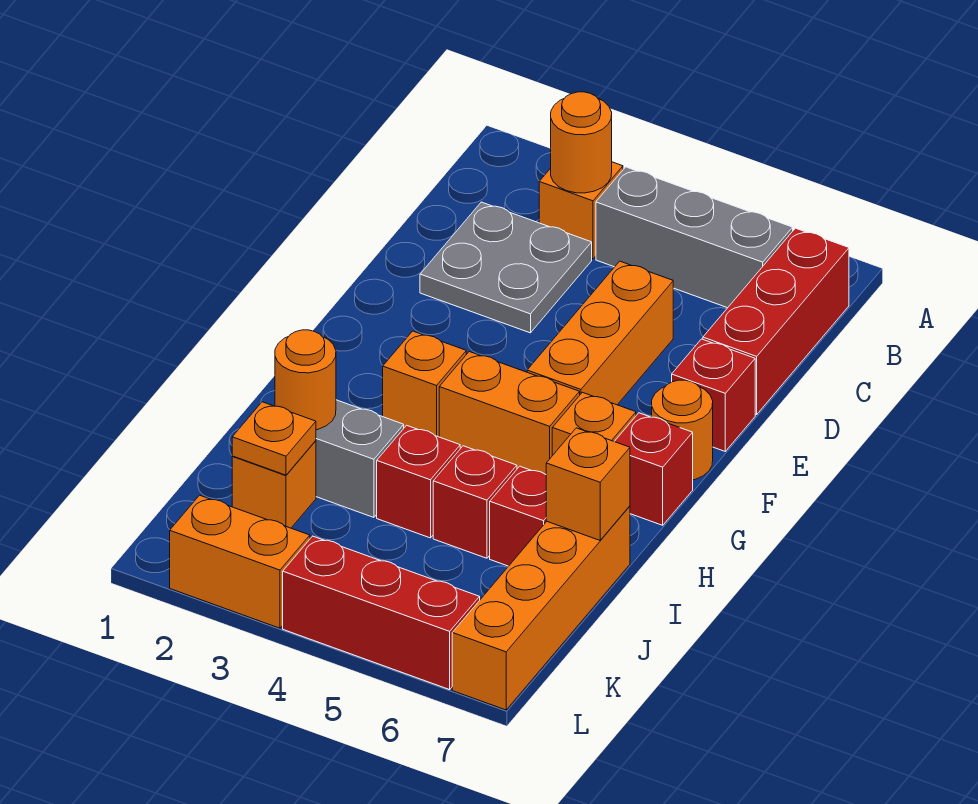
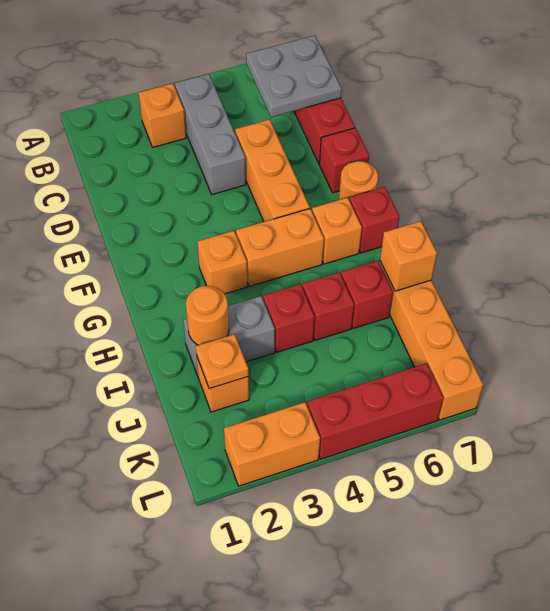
orange 1x1 round brick [551,92,612,193] -> none
grey 1x3 brick [596,167,793,308] -> grey 1x3 brick turned to [175,74,246,194]
grey 2x2 plate [420,202,592,333] -> grey 2x2 plate moved to [246,35,342,117]

